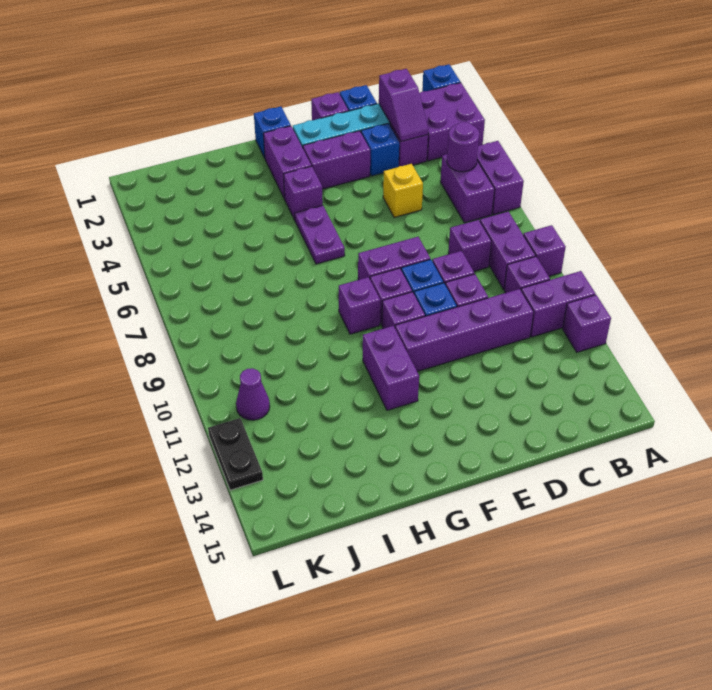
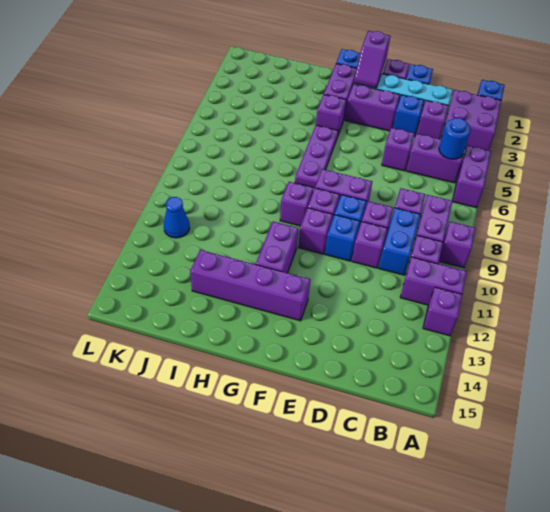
purple 1x2 brick [440,154,495,223] -> purple 1x2 brick turned to [406,134,463,183]
purple 1x1 round brick [447,122,479,172] -> blue 1x1 round brick [439,118,471,159]
purple 1x2 slope [379,69,428,141] -> purple 1x2 slope moved to [354,31,390,88]
none -> blue 1x2 brick [379,208,421,275]
purple 1x4 brick [395,289,534,372] -> purple 1x4 brick moved to [190,250,310,321]
yellow 1x1 brick [383,164,423,218] -> purple 1x1 brick [382,128,415,171]
purple 1x2 plate [295,205,345,264] -> purple 1x3 plate [295,125,338,188]
purple 1x1 cone [236,368,270,420] -> blue 1x1 cone [164,197,190,238]
black 1x2 plate [208,418,263,490] -> none

